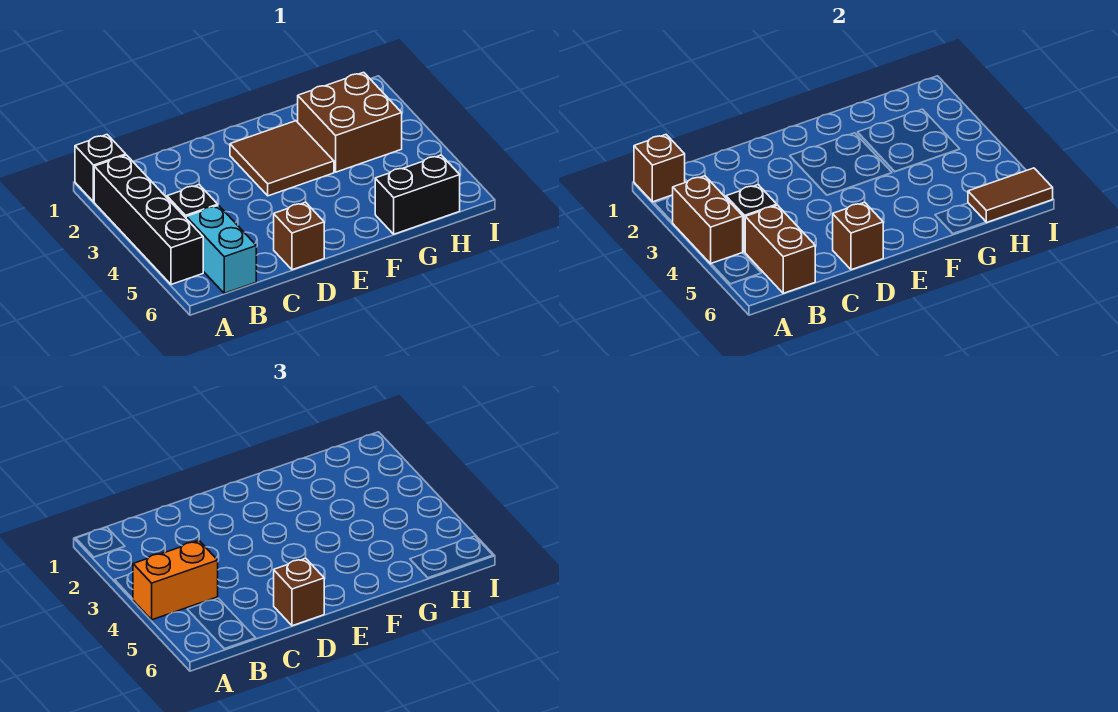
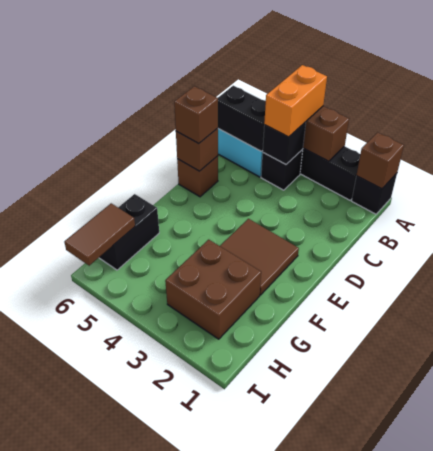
brown 1x2 brick [745,205,815,293] -> black 1x2 brick [218,86,266,151]

